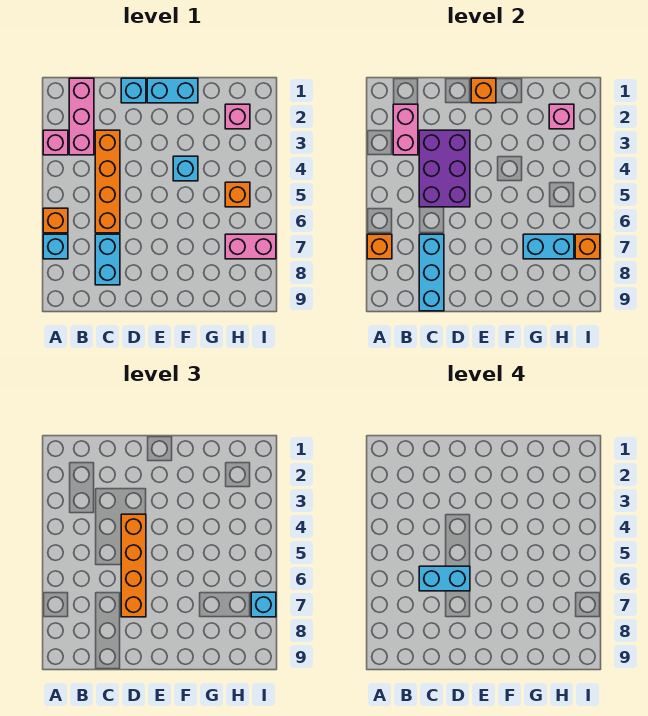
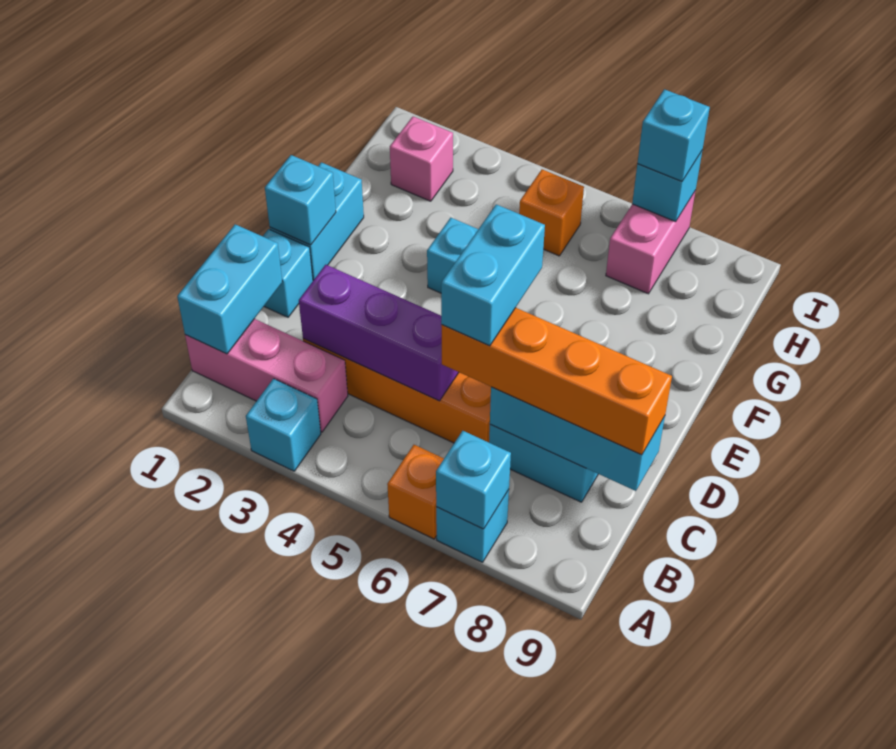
pink 1x1 brick [43,130,68,155] -> cyan 1x1 brick [246,379,321,471]
orange 1x1 brick [367,234,392,259] -> cyan 1x1 brick [436,431,511,529]
pink 1x2 brick [393,104,418,155] -> none
purple 2x3 brick [419,130,470,207] -> purple 1x3 brick [299,265,459,401]
orange 1x4 brick [121,514,146,617] -> orange 1x4 brick moved to [441,308,672,455]
orange 1x1 brick [471,78,496,103] -> cyan 1x1 brick [265,155,336,245]
cyan 1x2 brick [523,234,574,259] -> cyan 1x2 brick moved to [177,224,282,354]
pink 1x1 brick [549,104,574,129] -> none
orange 1x1 brick [575,234,600,259] -> cyan 1x1 brick [632,151,702,222]

